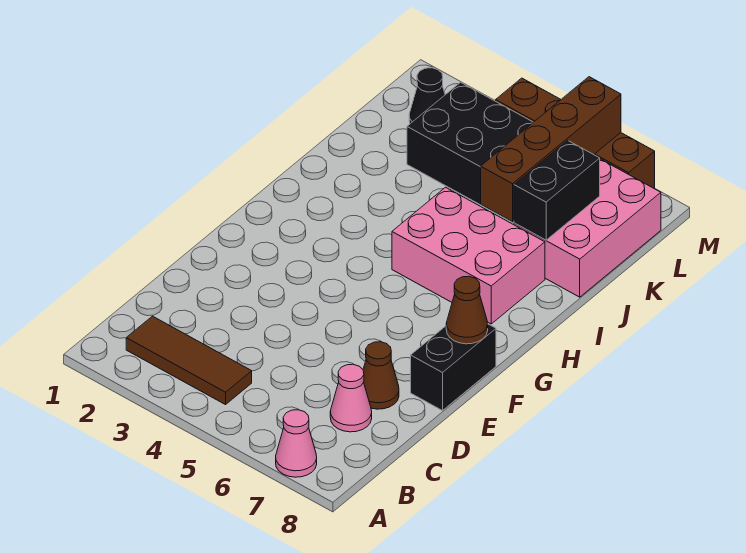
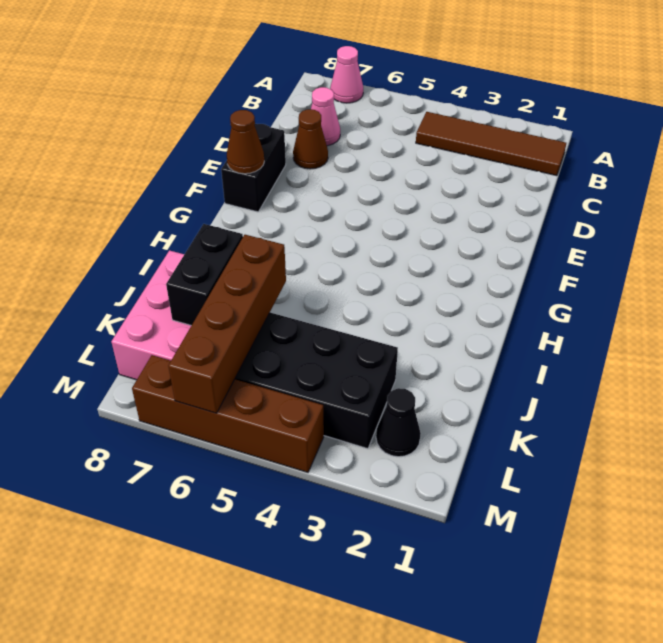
brown 1x3 tile [126,316,252,405] -> brown 1x4 tile [416,112,566,176]
pink 2x3 brick [392,187,545,324] -> none

